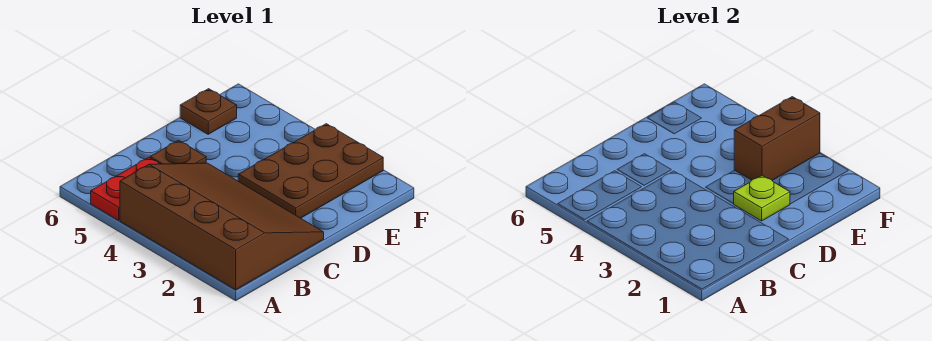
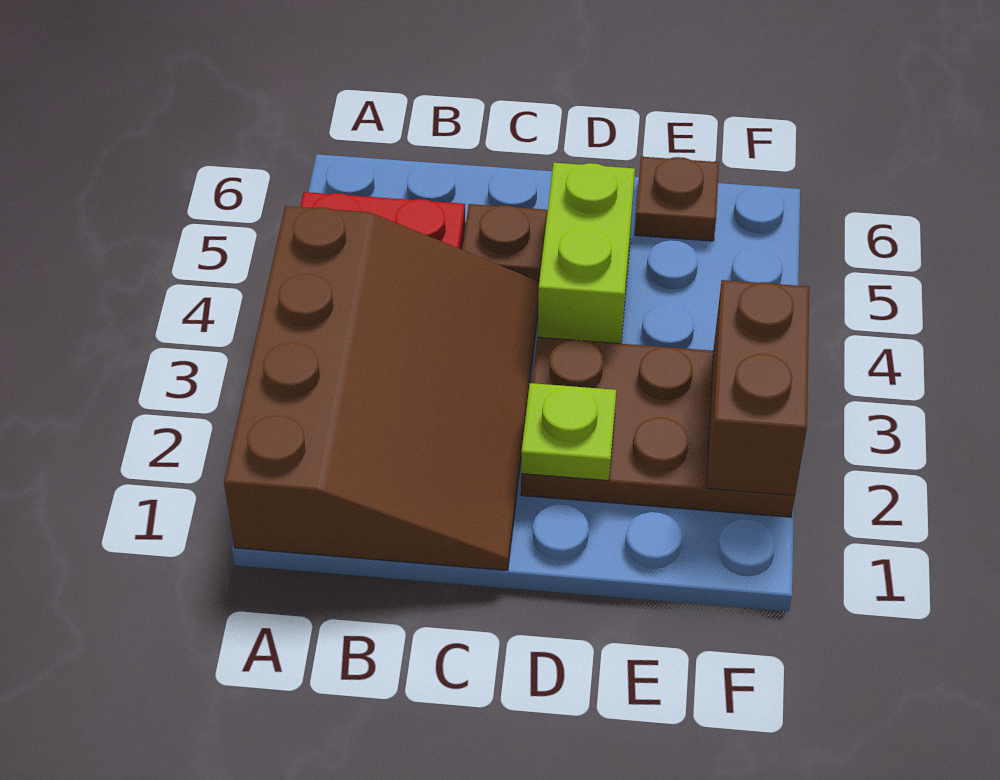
none -> lime 1x2 brick [538,163,635,344]
brown 1x2 brick [734,97,820,180] -> brown 1x2 brick turned to [706,280,809,496]

